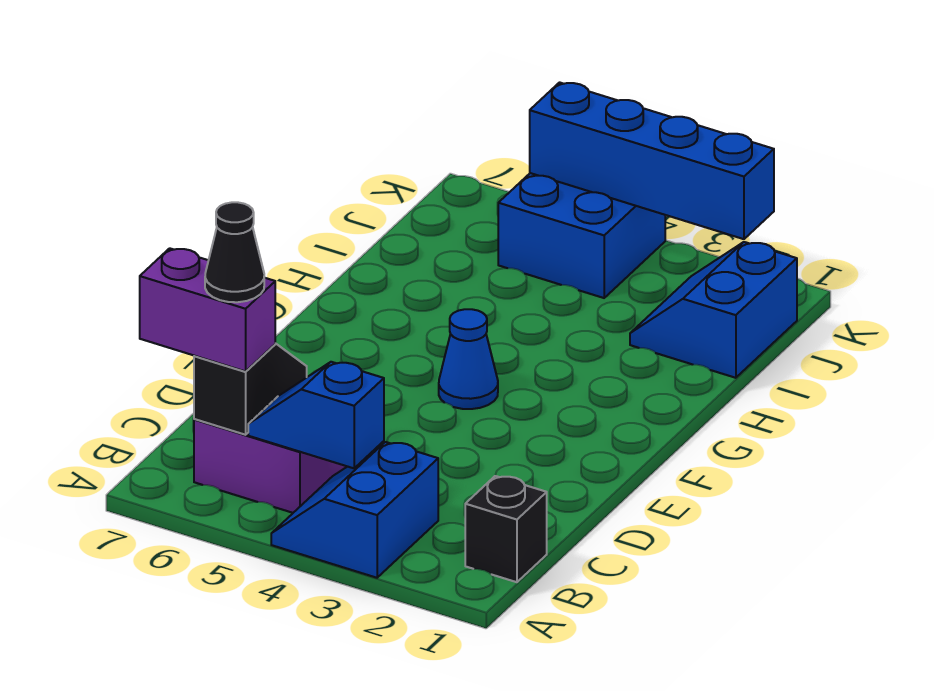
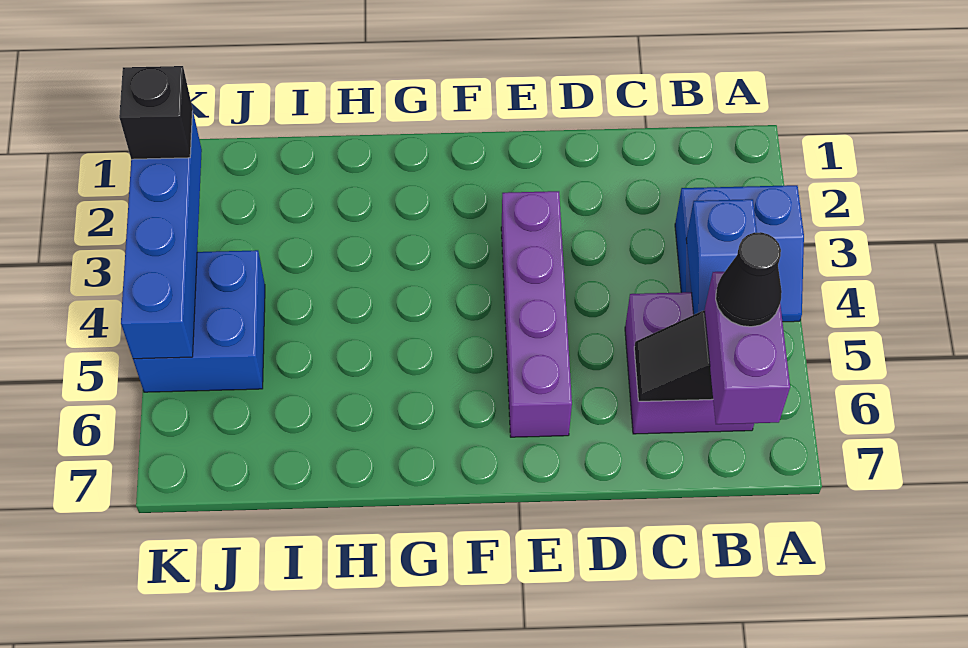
black 1x1 brick [465,476,547,582] -> black 1x1 brick moved to [119,66,193,159]
none -> purple 1x4 brick [501,191,572,437]
blue 1x1 cone [439,309,498,409] -> none
blue 2x2 slope [630,242,797,378] -> none

